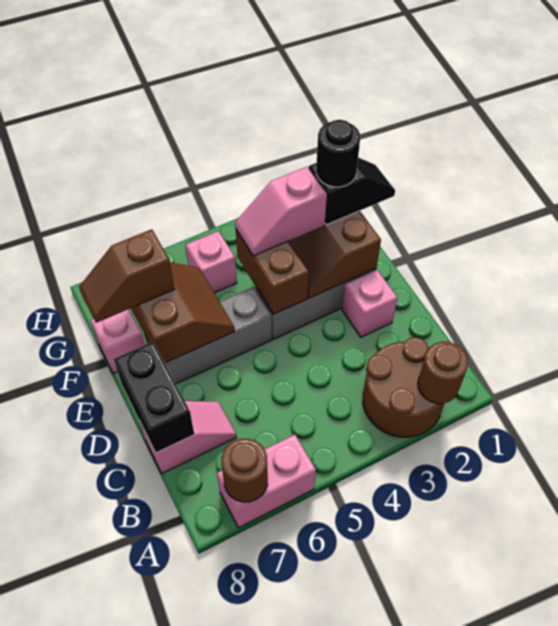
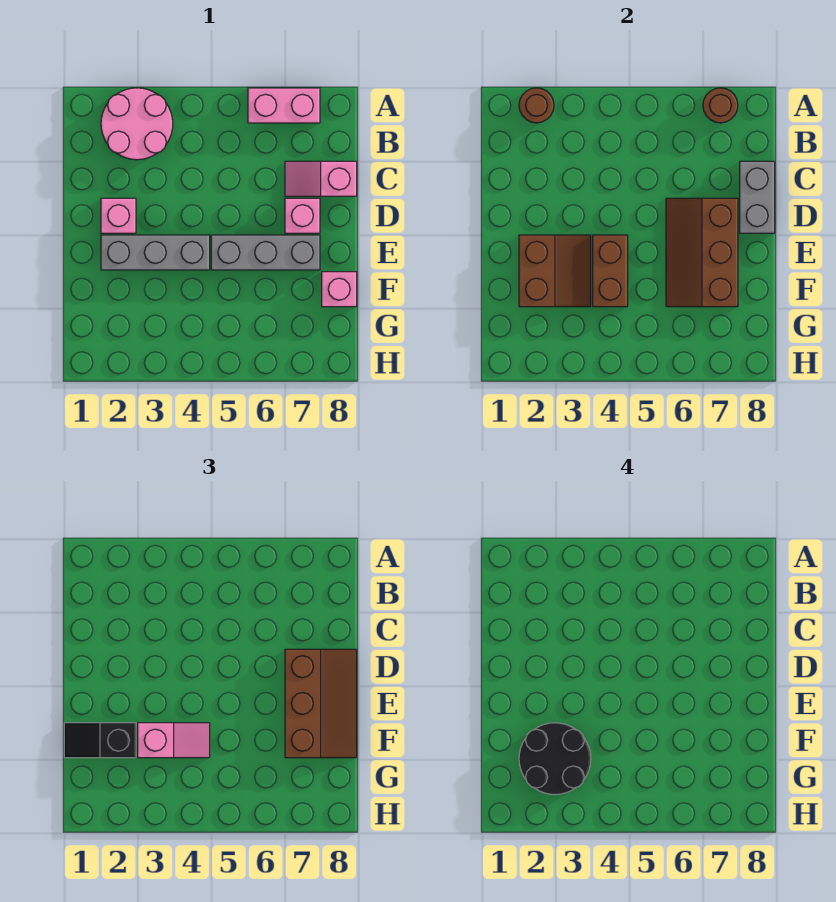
brown 2x2 round brick [363,337,444,437] -> pink 2x2 round brick [101,88,173,160]
black 1x2 brick [114,342,195,453] -> grey 1x2 brick [740,161,775,233]
brown 2x2 slope [131,262,235,363] -> brown 2x3 slope [666,198,738,307]
black 1x1 round brick [316,120,360,187] -> black 2x2 round brick [519,723,591,795]
brown 1x2 slope [79,229,175,323] -> brown 2x3 slope [285,649,357,758]
pink 1x1 brick [186,231,237,293] -> pink 1x1 brick moved to [285,198,320,233]

